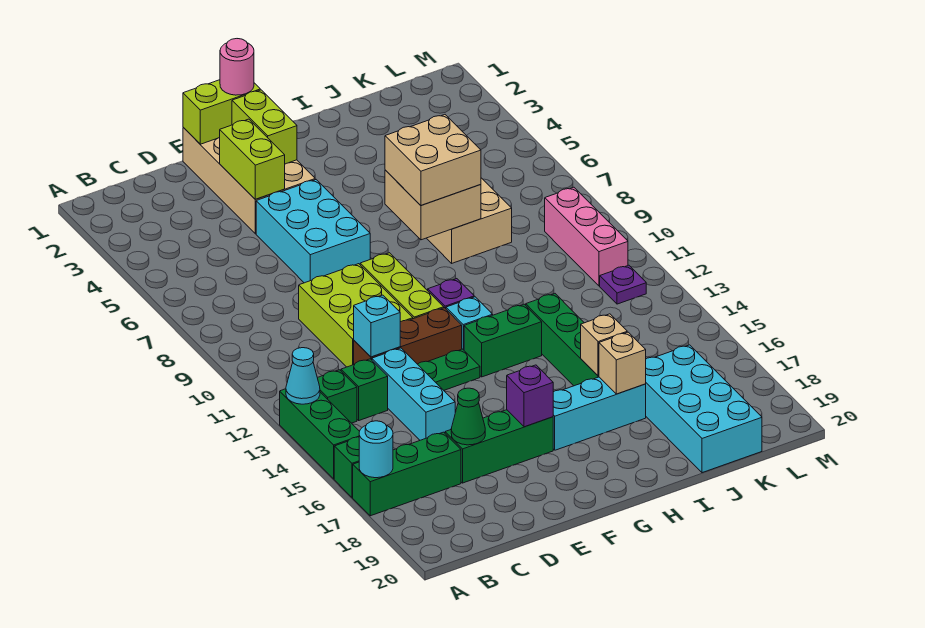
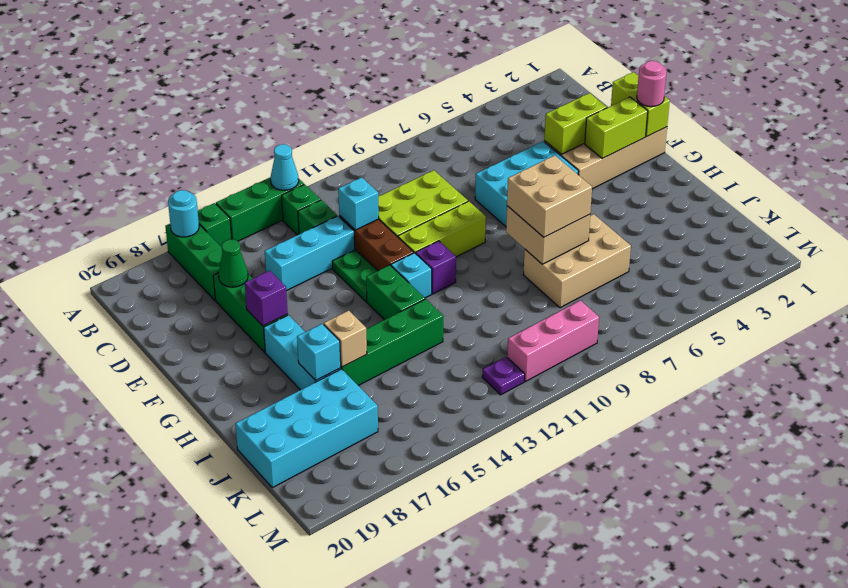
tan 1x1 brick [599,332,646,394] -> cyan 1x1 brick [297,324,341,380]

